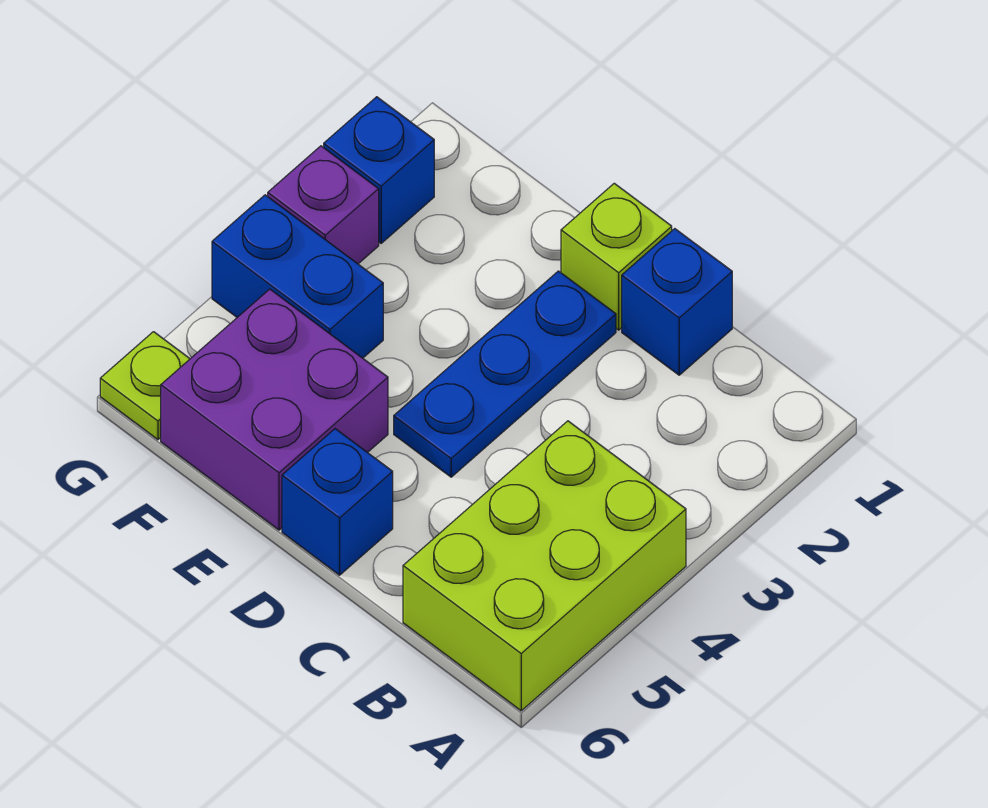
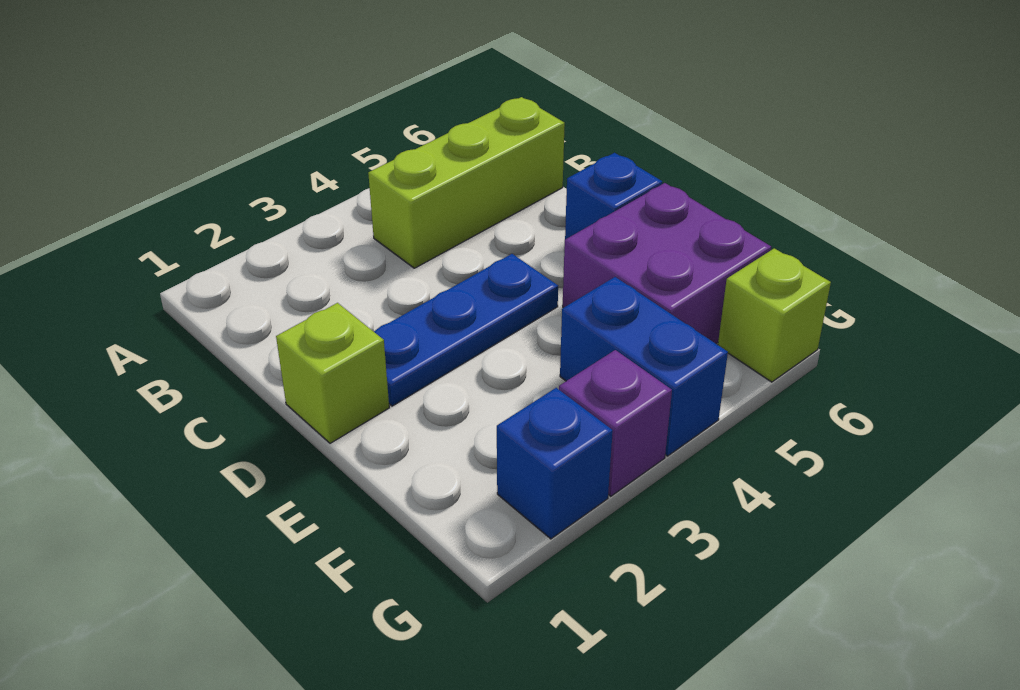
lime 2x3 brick [403,421,686,711] -> lime 1x3 brick [368,97,565,268]
blue 1x1 brick [622,229,732,375] -> none
lime 1x1 plate [100,332,190,440] -> lime 1x1 brick [718,248,831,382]

